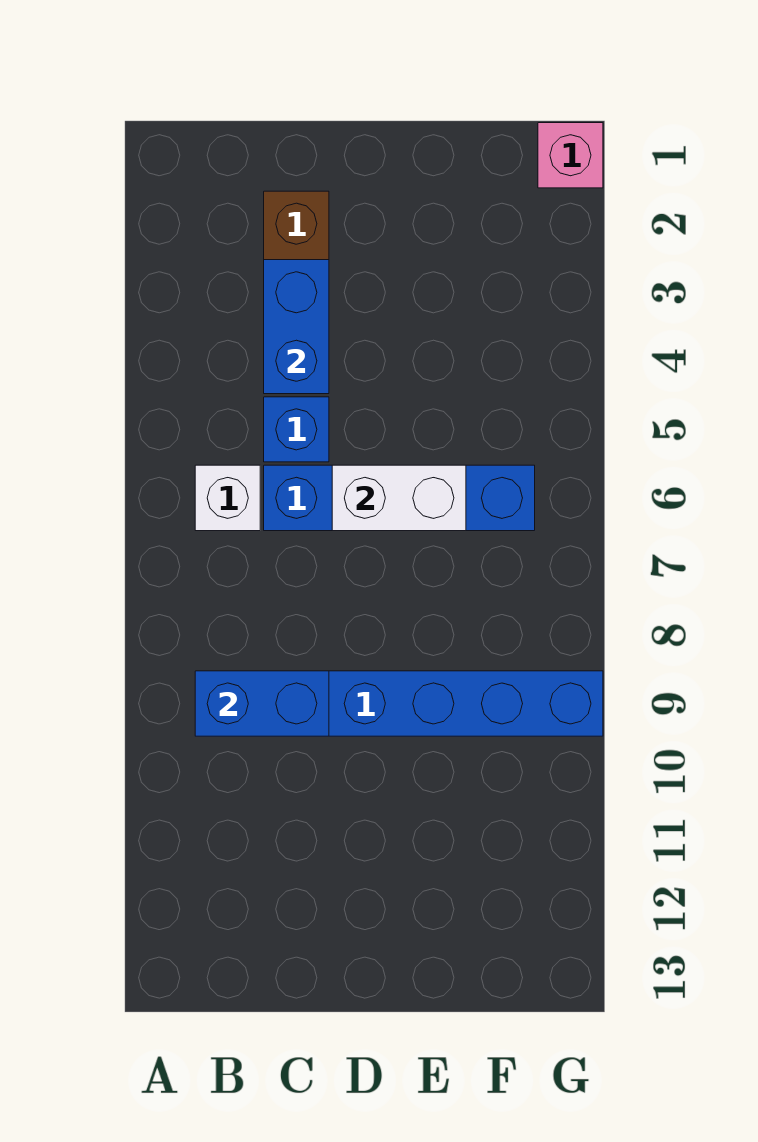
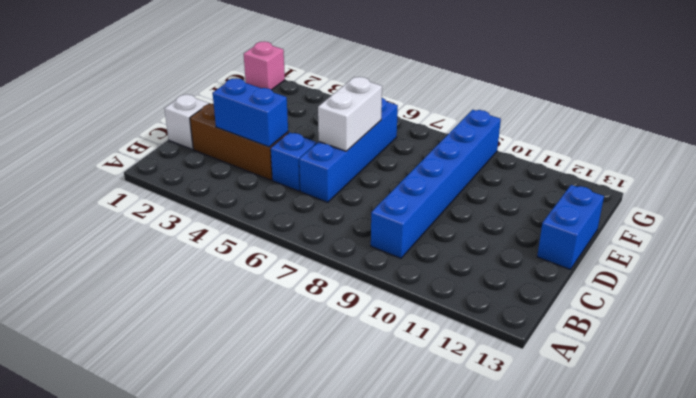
white 1x1 brick [195,465,260,531] -> white 1x1 brick moved to [164,94,208,149]
blue 1x2 brick [195,671,329,736] -> blue 1x2 brick moved to [537,185,604,270]

